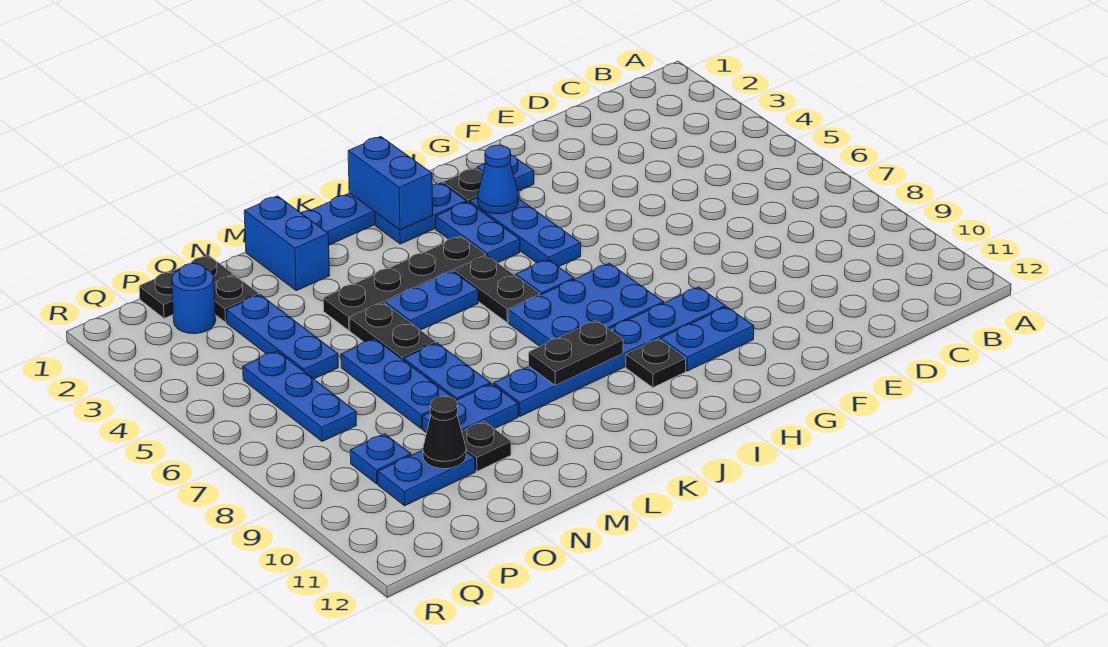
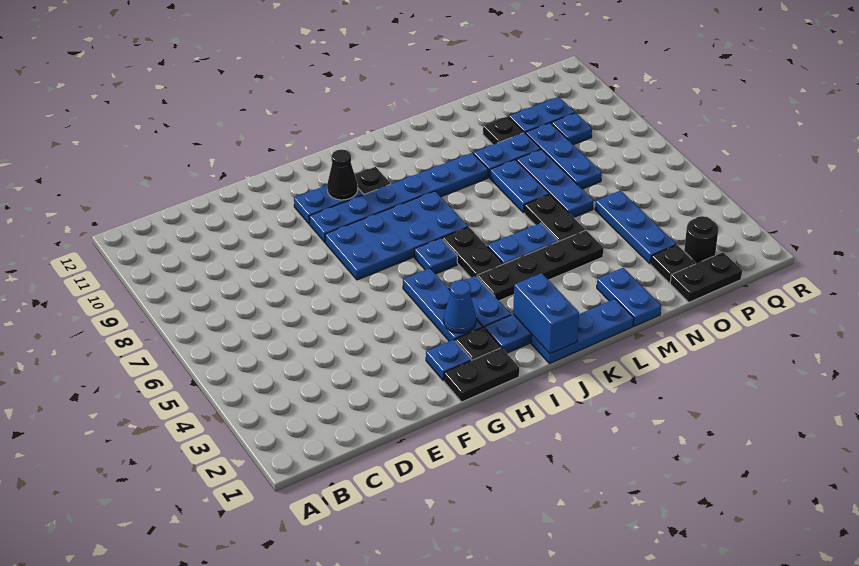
blue 2x3 plate [508,263,664,346] -> blue 2x4 plate [325,191,468,280]
black 1x2 plate [529,320,623,385] -> black 1x2 plate moved to [444,348,519,402]
blue 1x2 brick [244,196,330,291] -> blue 1x2 plate [597,268,661,326]
black 1x1 cone [423,396,466,469] -> black 1x1 cone moved to [327,149,358,200]
blue 1x1 round brick [172,264,216,334] -> black 1x1 round brick [684,216,718,264]
blue 1x3 plate [243,351,356,442] -> blue 1x3 plate moved to [526,123,602,189]

